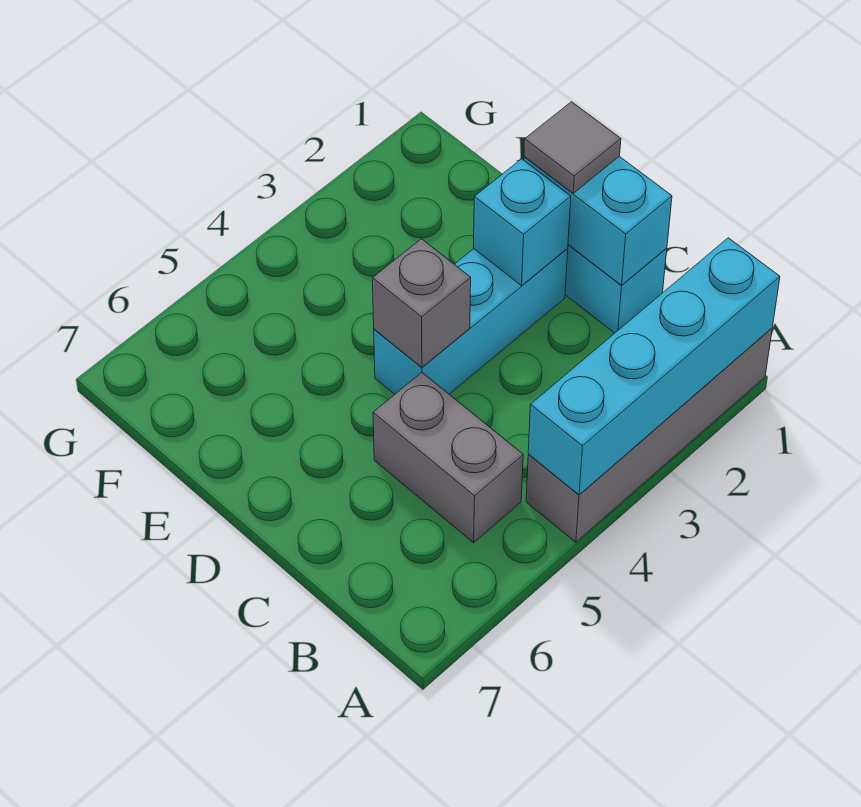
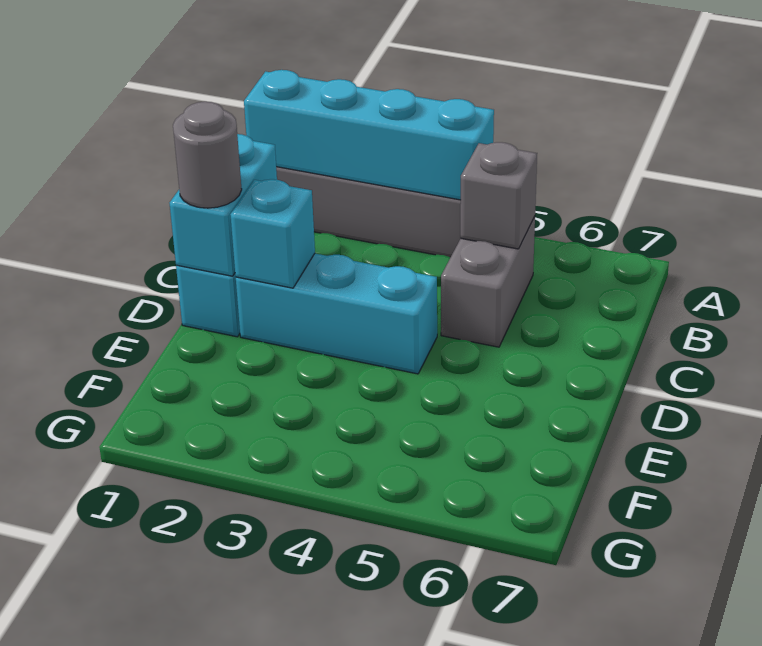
grey 1x1 tile [524,102,621,193] -> grey 1x1 round brick [173,102,242,208]
grey 1x1 brick [372,239,471,367] -> grey 1x1 brick moved to [460,142,537,249]

